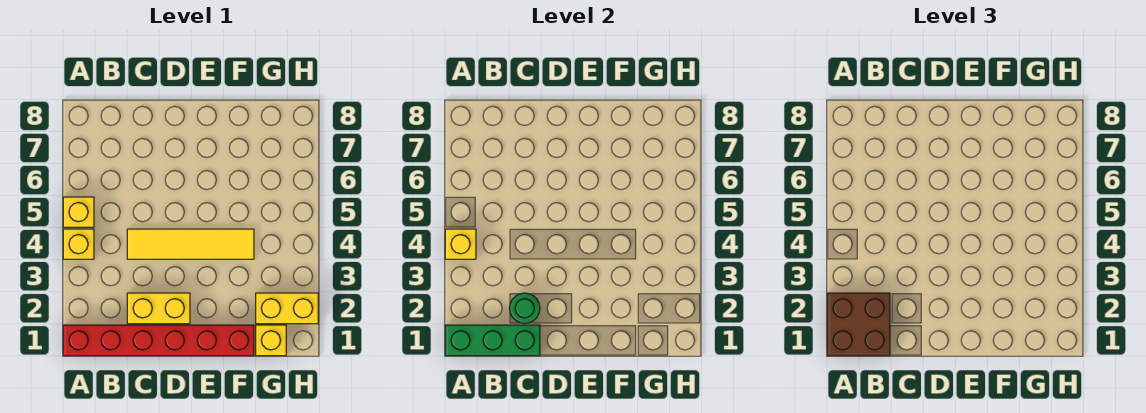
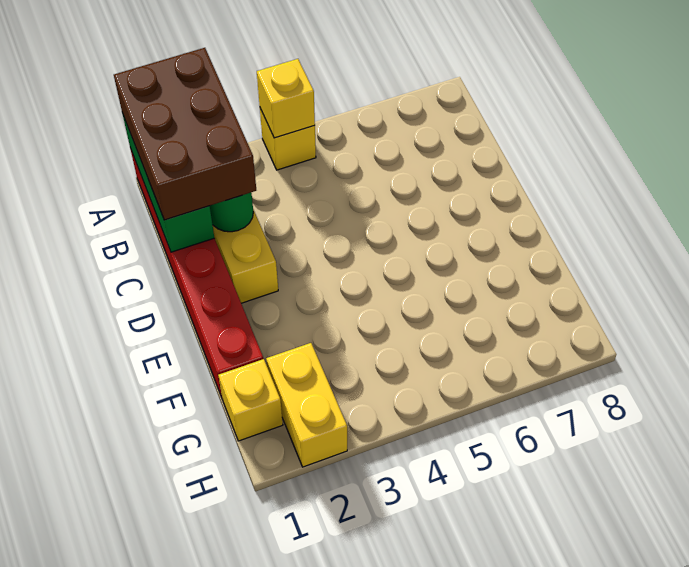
brown 2x2 brick [827,293,890,356] -> brown 2x3 brick [114,48,256,220]
yellow 1x1 brick [63,197,94,227] -> none
yellow 1x4 tile [127,229,254,259] -> none

